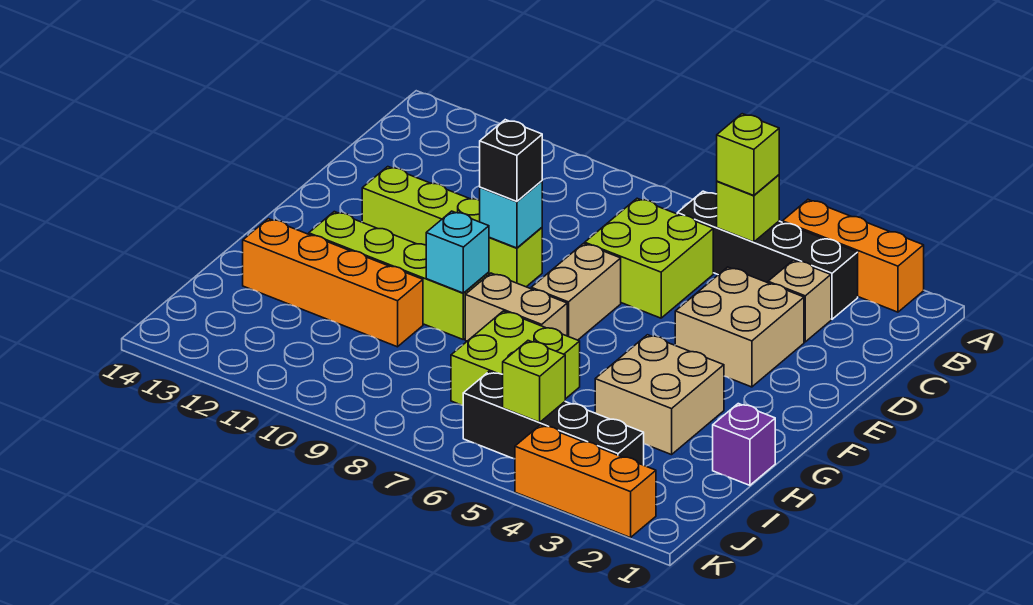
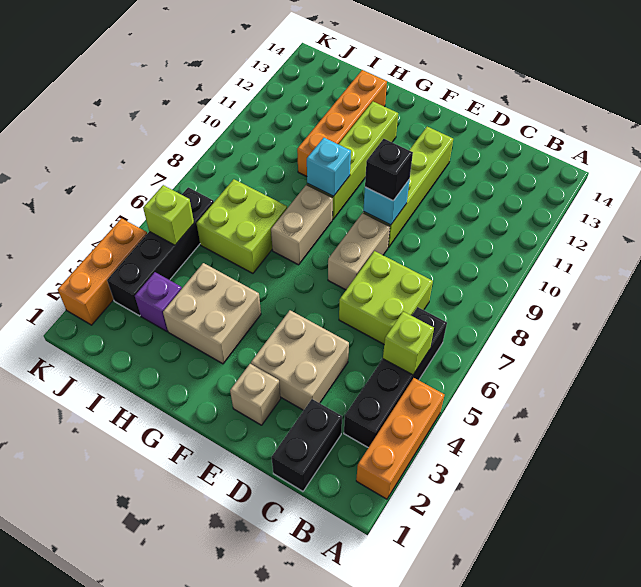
lime 1x1 brick [717,114,779,196] -> none
none -> black 1x2 brick [272,399,342,491]
tan 1x1 brick [768,260,831,342] -> tan 1x1 brick moved to [230,364,281,425]
tan 1x2 brick [531,243,621,340] -> tan 1x2 brick turned to [328,213,390,290]
purple 1x1 brick [713,404,775,485] -> purple 1x1 brick moved to [135,272,182,331]

